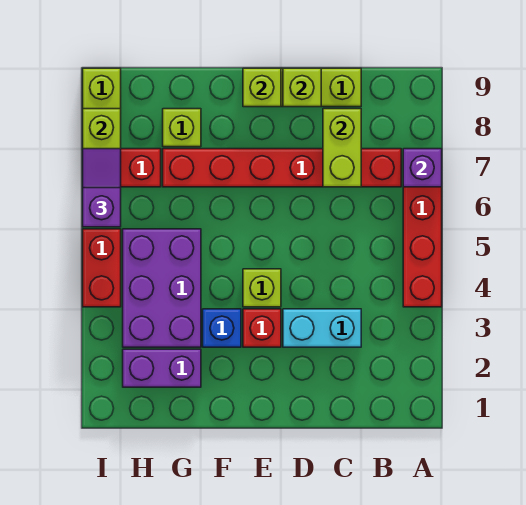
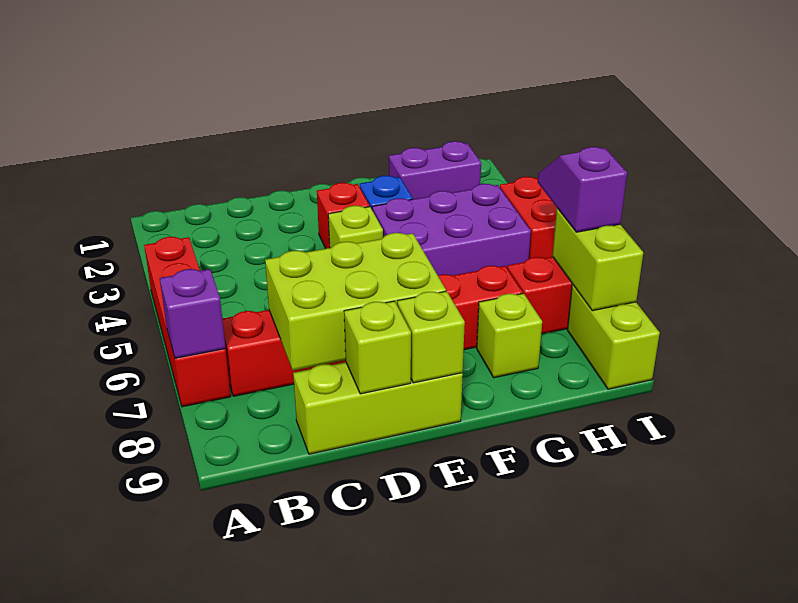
cyan 1x2 brick [283,309,361,347] -> none
lime 1x2 brick [323,109,361,187] -> lime 2x3 brick [265,233,446,370]
purple 2x3 brick [123,229,201,347] -> purple 2x3 brick turned to [372,184,531,276]
purple 1x2 slope [83,149,121,227] -> purple 1x2 slope turned to [538,147,627,232]

